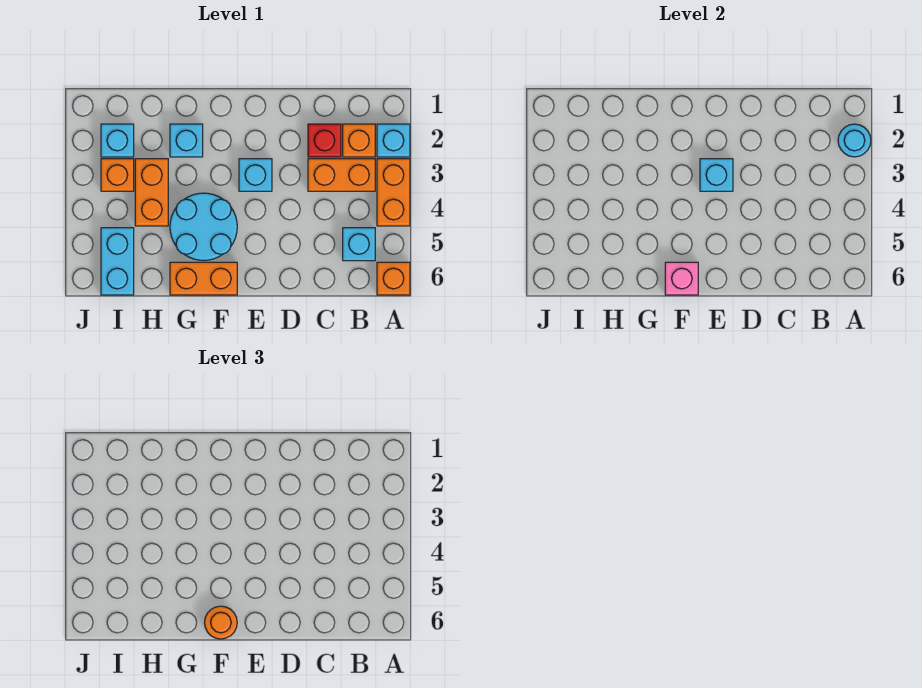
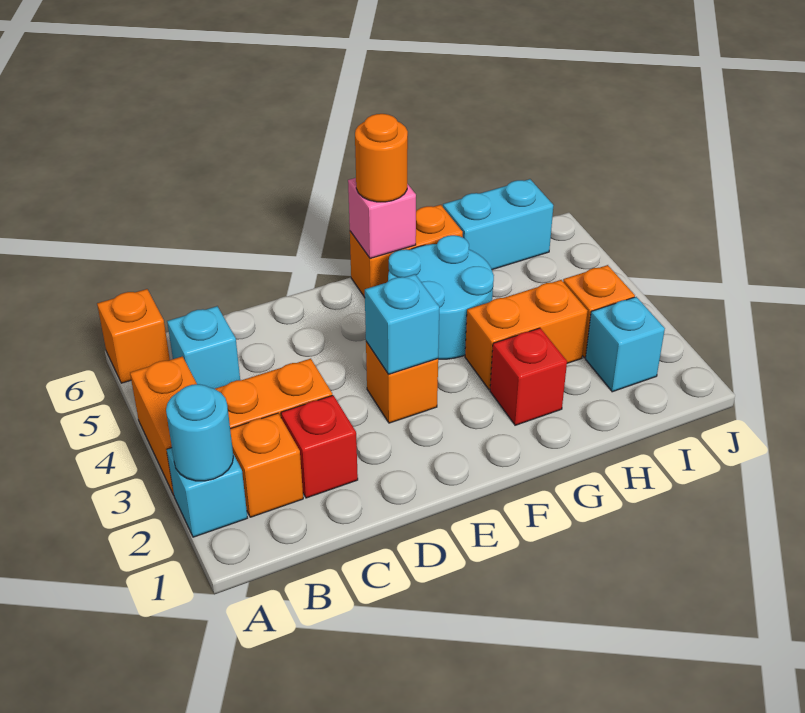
cyan 1x1 brick [239,159,272,191] -> orange 1x1 brick [366,342,438,423]
cyan 1x1 brick [170,124,203,157] -> red 1x1 brick [490,328,567,425]
orange 1x2 brick [135,159,168,226] -> orange 1x2 brick turned to [465,280,587,390]
cyan 1x2 brick [101,228,134,295] -> cyan 1x2 brick turned to [443,179,553,270]

